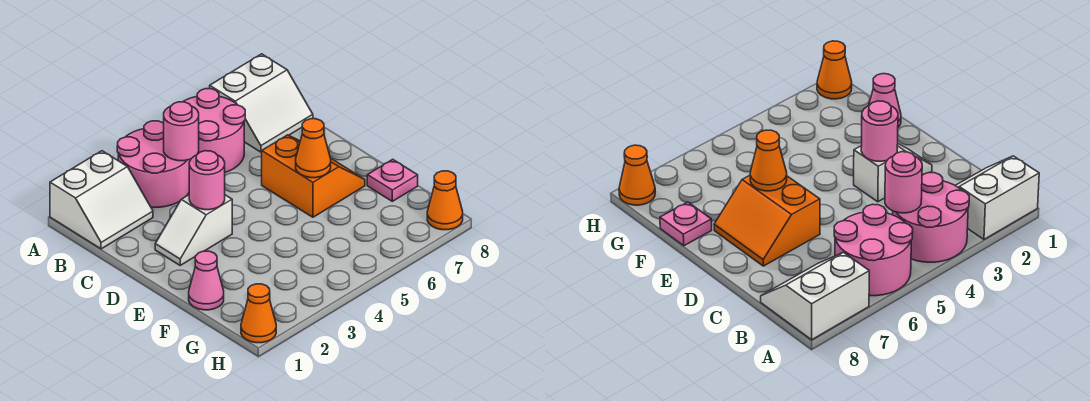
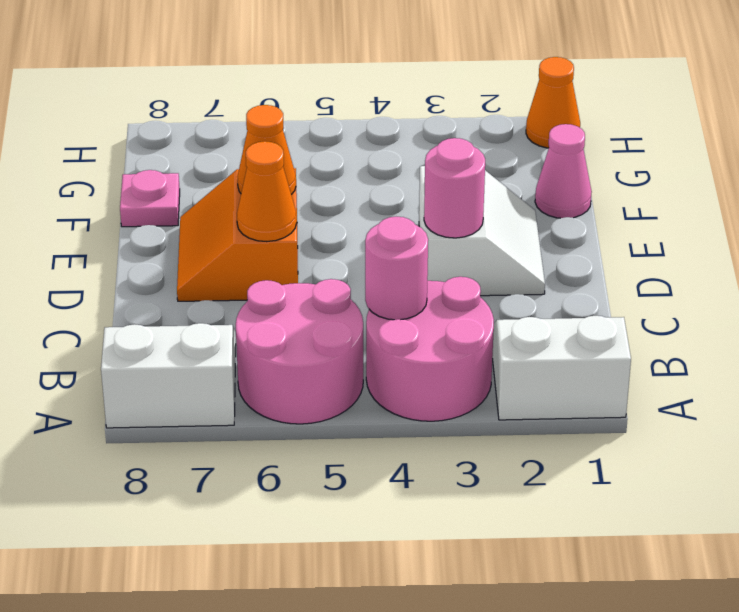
white 1x2 slope [155,195,232,265] -> white 2x2 slope [419,166,545,296]
orange 1x1 cone [427,171,463,230] -> orange 1x1 cone moved to [237,141,297,242]

